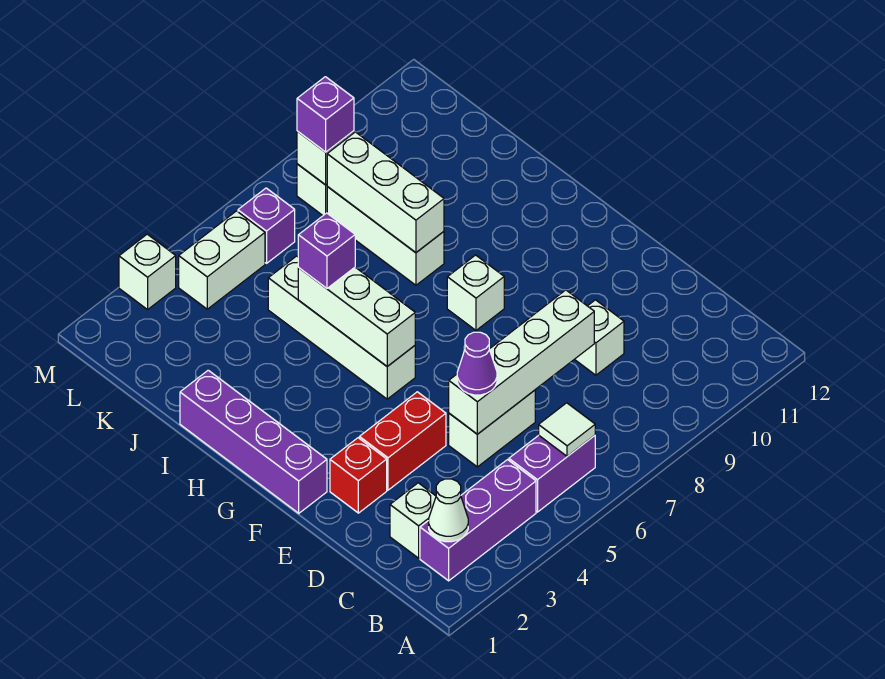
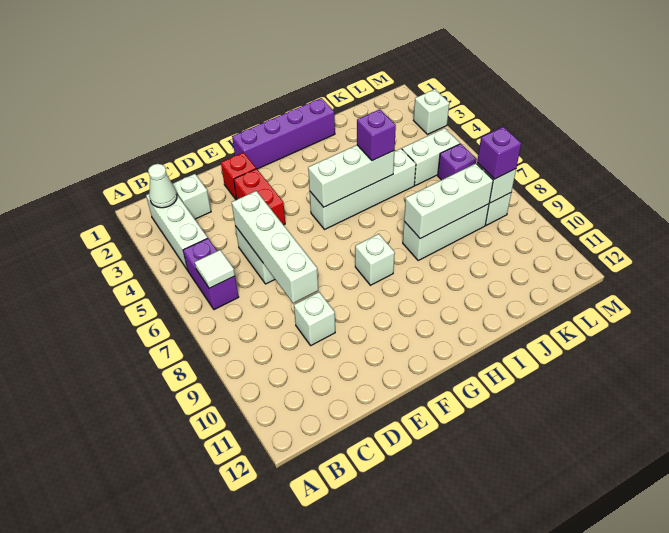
purple 1x3 brick [420,460,536,581] -> white 1x3 brick [146,194,208,270]
purple 1x1 cone [457,332,497,395] -> none
white 1x2 brick [179,211,265,309] -> white 1x2 brick turned to [402,128,460,185]

